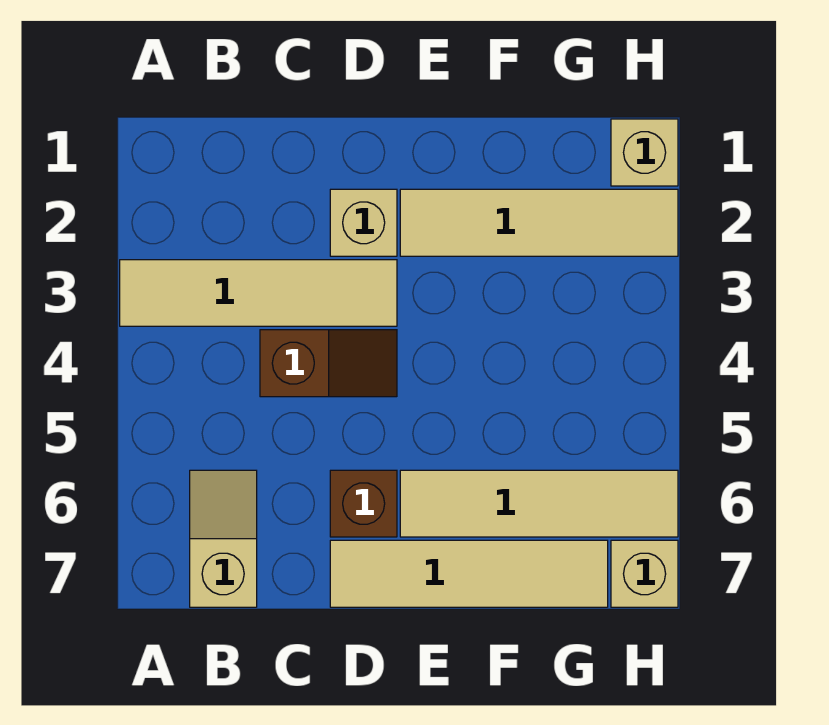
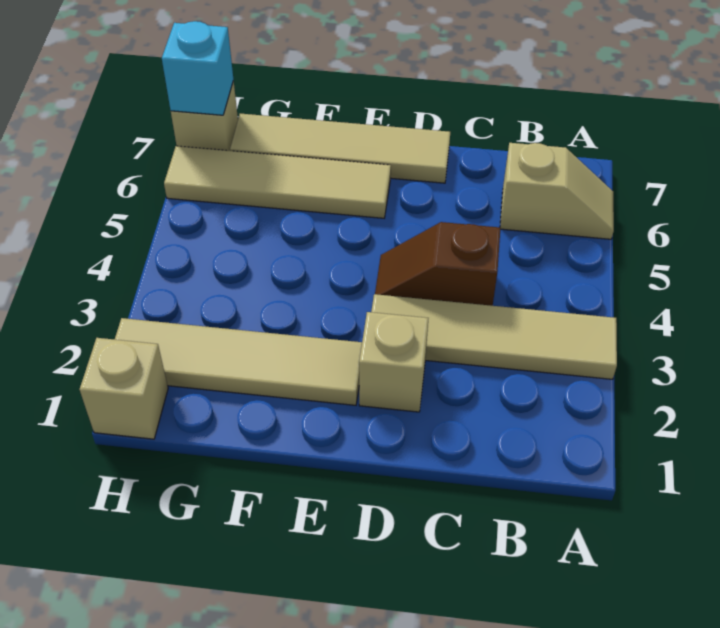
tan 1x2 slope [190,470,257,607] -> tan 1x2 slope turned to [500,143,614,239]
brown 1x1 brick [330,470,397,537] -> none
none -> cyan 1x1 brick [162,21,234,115]

